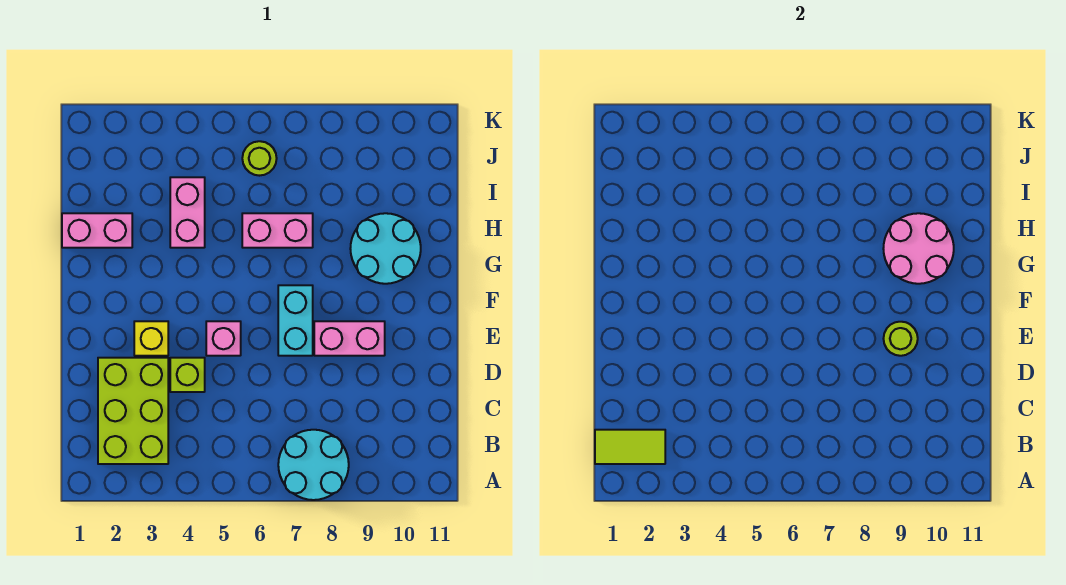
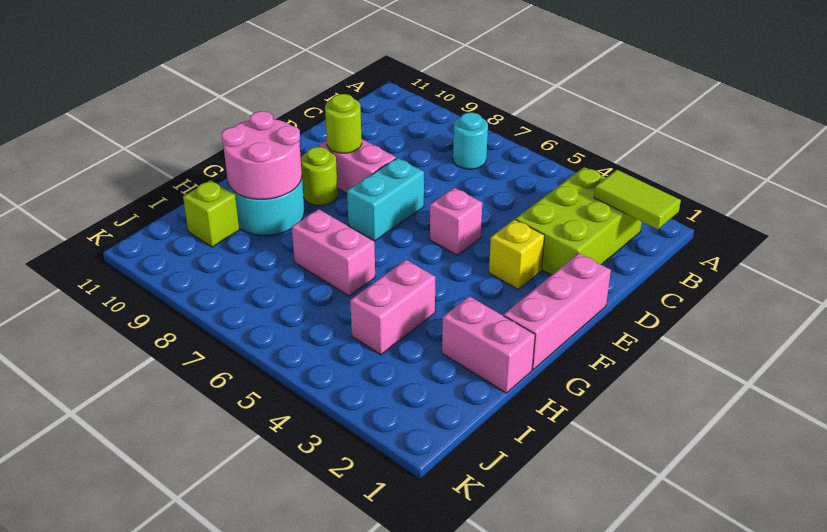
cyan 2x2 round brick [278,430,349,500] -> cyan 1x1 round brick [453,113,488,169]
lime 1x1 brick [170,358,205,392] -> lime 1x1 brick moved to [183,180,239,247]
none -> pink 1x3 brick [504,253,611,370]
lime 1x1 round brick [242,141,277,176] -> lime 1x1 round brick moved to [301,147,338,205]

